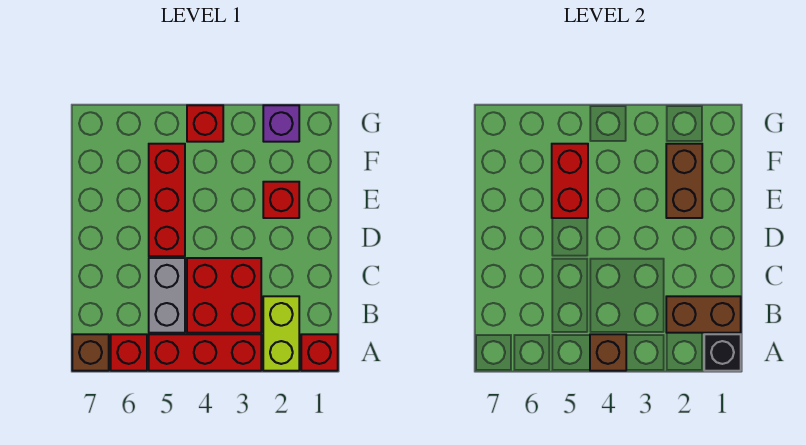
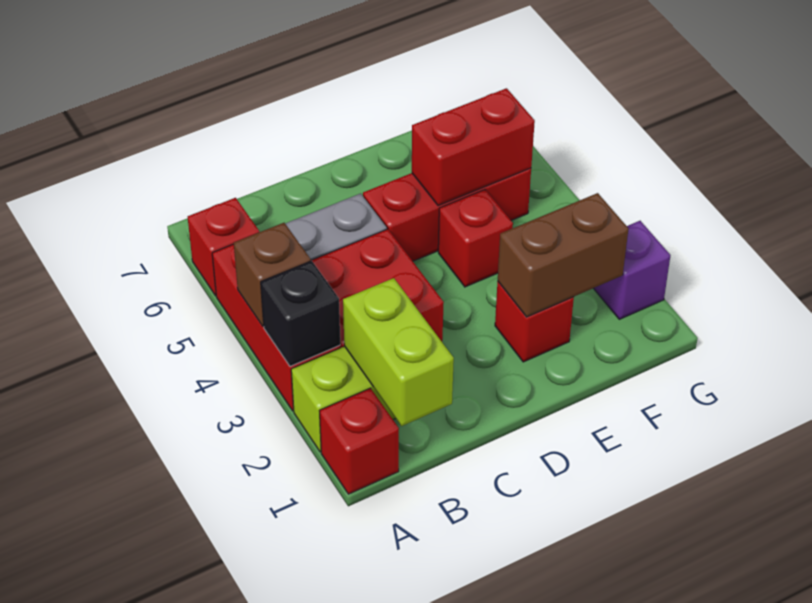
black 1x1 brick [704,334,741,371] -> black 1x1 brick moved to [261,261,340,366]
brown 1x1 brick [72,334,109,371] -> none
brown 1x2 brick [666,296,741,333] -> lime 1x2 brick [343,278,454,426]
red 1x1 brick [187,105,223,142] -> red 1x1 brick moved to [438,190,513,287]

